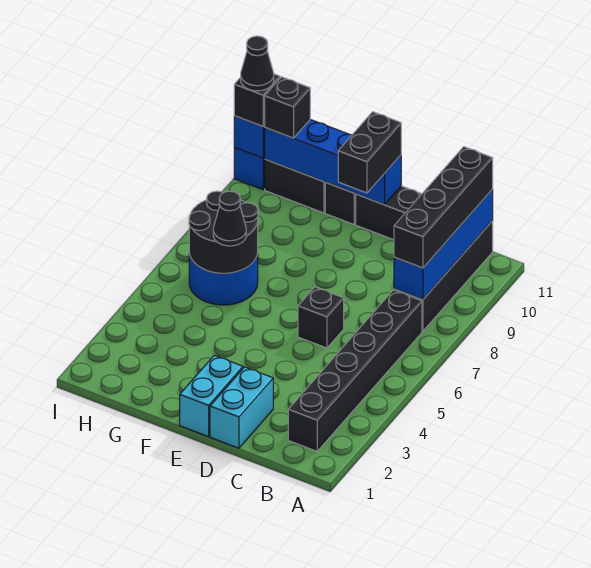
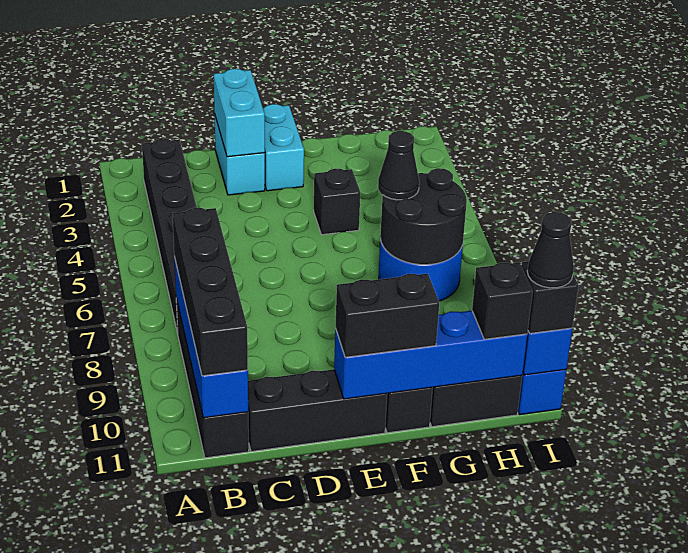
none -> cyan 1x2 brick [214,69,265,157]
black 1x1 brick [298,287,344,348] -> black 1x1 brick moved to [314,169,360,235]
black 1x2 brick [338,112,401,193] -> black 1x2 brick turned to [335,274,439,357]

